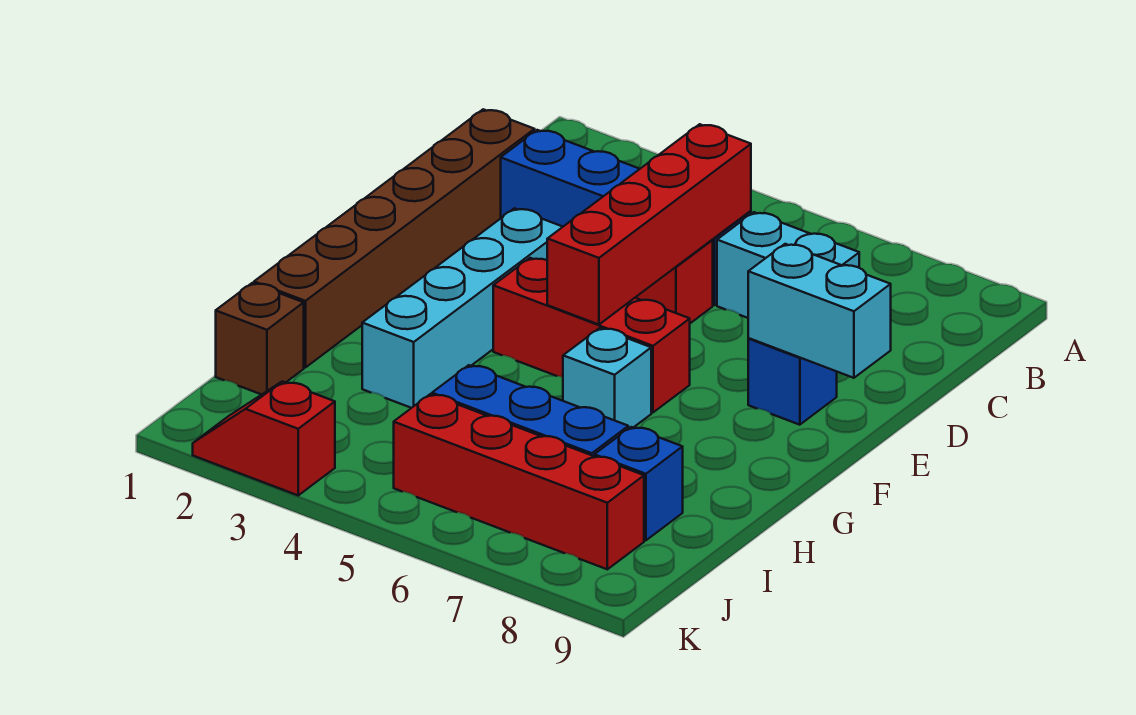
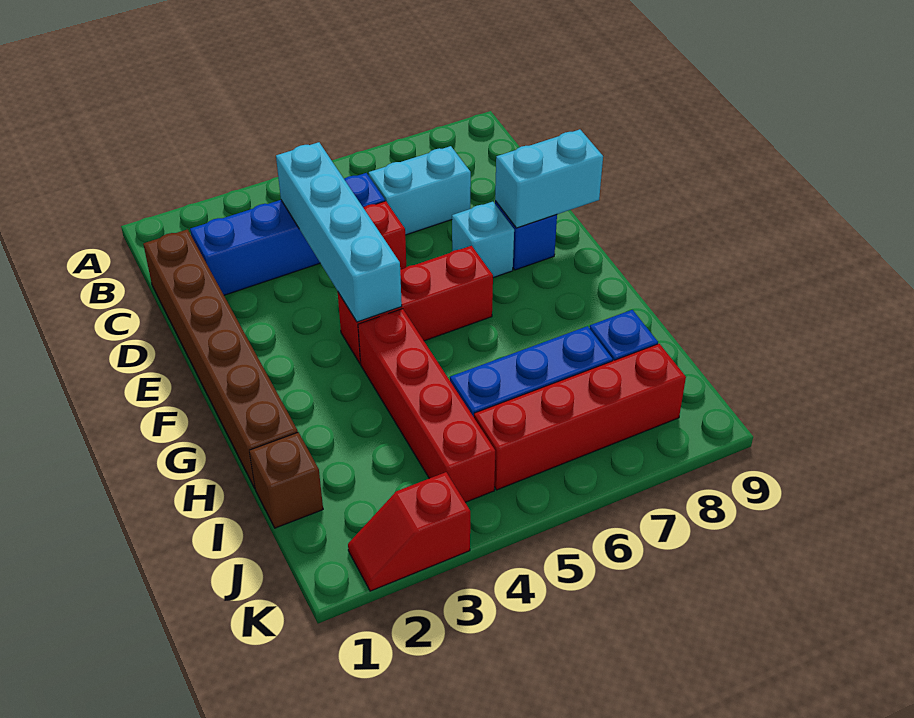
red 1x4 brick [547,124,751,325] -> red 1x4 brick moved to [358,309,495,502]
cyan 1x4 brick [362,208,562,408] -> cyan 1x4 brick moved to [276,142,402,322]
cyan 1x1 brick [563,328,651,429] -> cyan 1x1 brick moved to [452,202,514,278]

